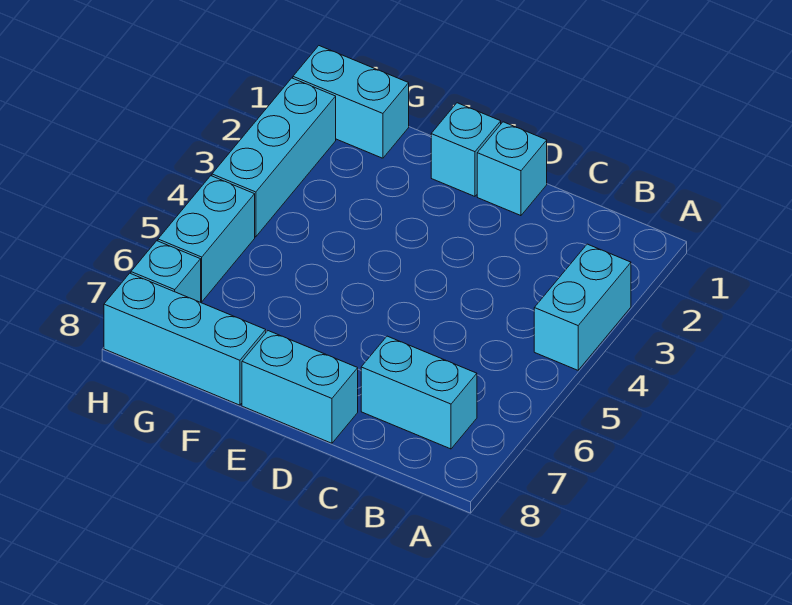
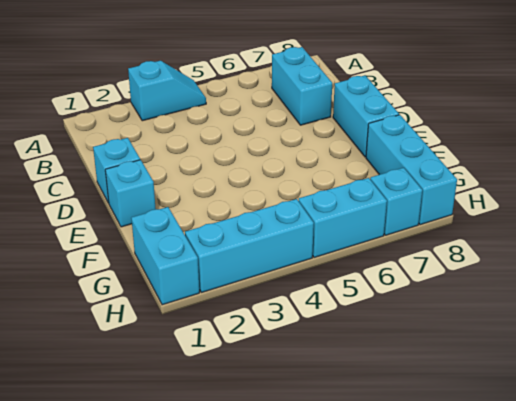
cyan 1x2 brick [534,244,631,370] -> cyan 1x2 slope [128,61,206,121]

